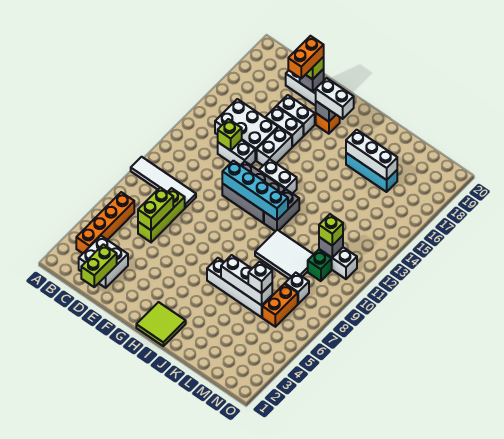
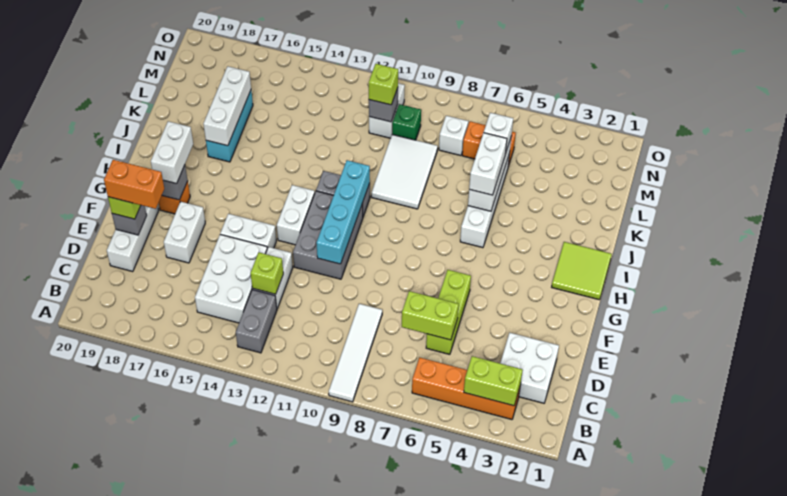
none -> grey 1x2 brick [236,290,277,353]
lime 1x2 brick [81,244,117,287] -> lime 1x2 brick moved to [464,356,523,406]
lime 1x3 brick [138,188,185,242] -> lime 1x3 brick turned to [426,270,471,354]
white 1x2 brick [265,106,303,147] -> white 1x2 brick moved to [469,133,507,195]

